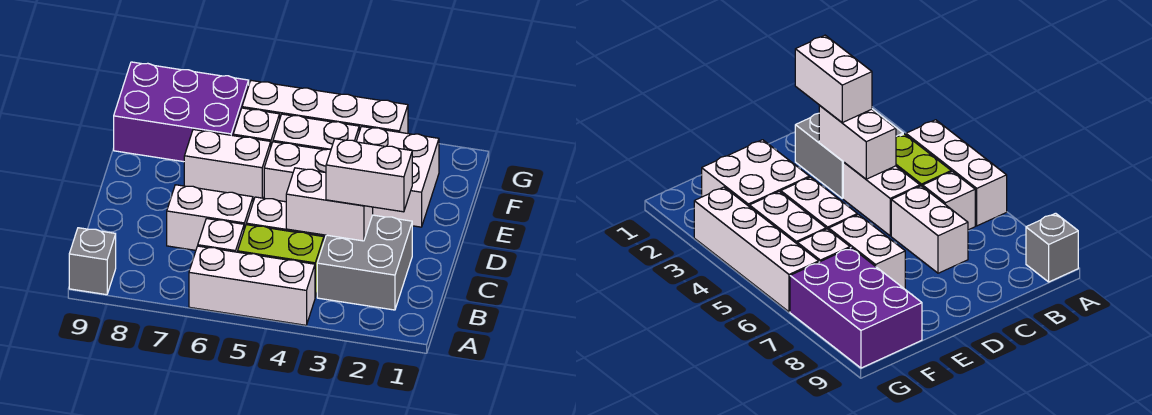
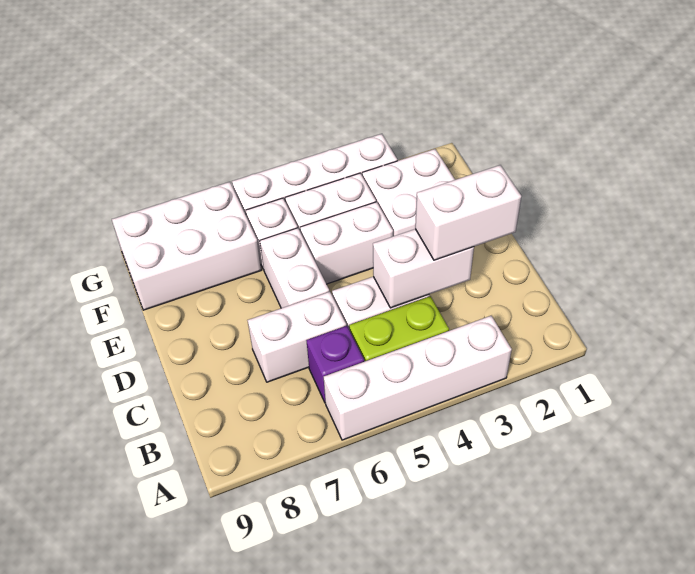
white 1x3 brick [189,246,315,325] -> white 1x4 brick [324,316,512,440]
grey 1x1 brick [69,228,116,295] -> none
grey 2x2 brick [317,215,412,310] -> none
white 1x1 brick [198,219,244,252] -> purple 1x1 brick [306,326,364,402]
white 1x2 brick [184,130,271,201] -> white 1x2 brick turned to [260,228,329,308]
purple 2x3 brick [114,62,249,162] -> white 2x3 brick [112,182,261,310]

